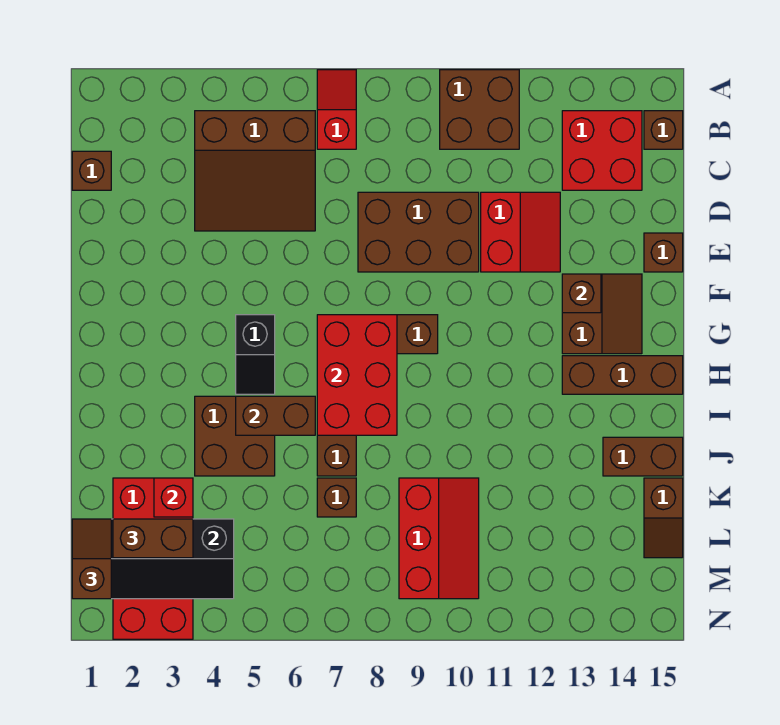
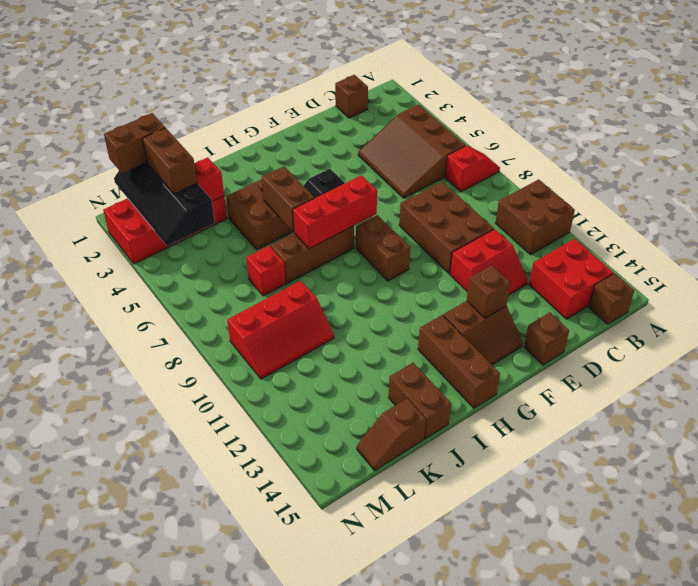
red 2x3 brick [317,315,397,435] -> red 1x3 brick [293,175,377,249]
brown 1x1 brick [317,478,356,517] -> red 1x1 brick [246,246,286,296]
brown 1x2 slope [72,519,111,599] -> brown 1x2 brick [104,113,165,173]

